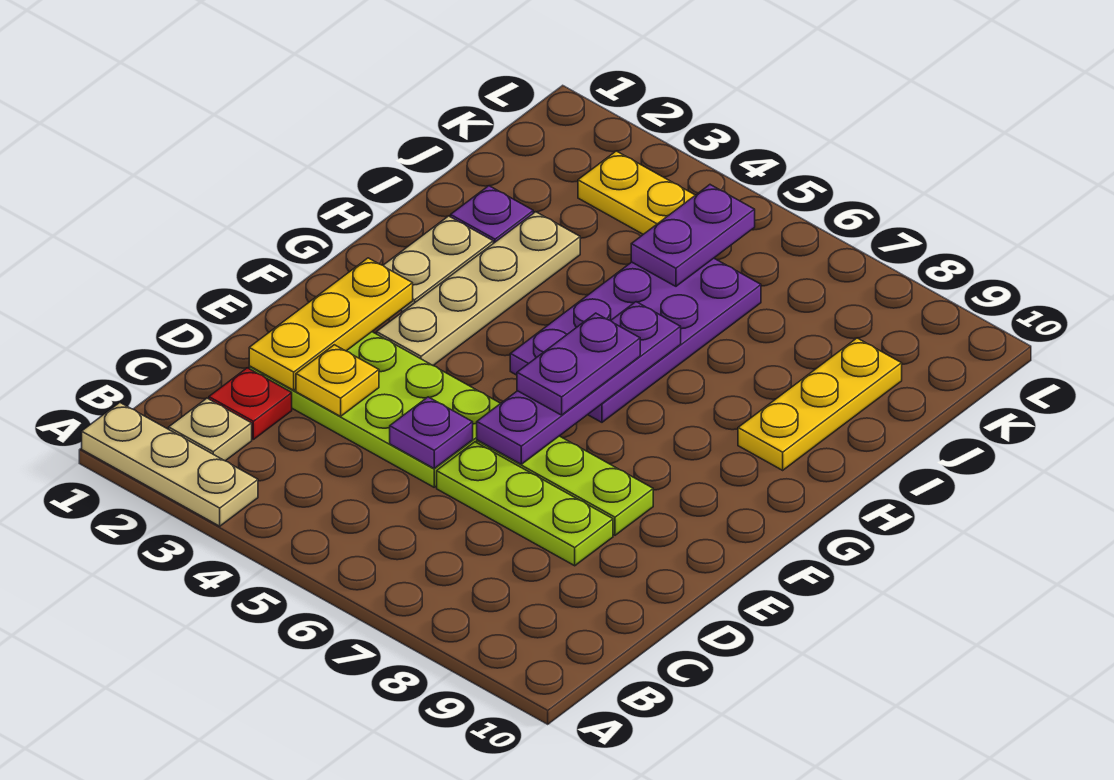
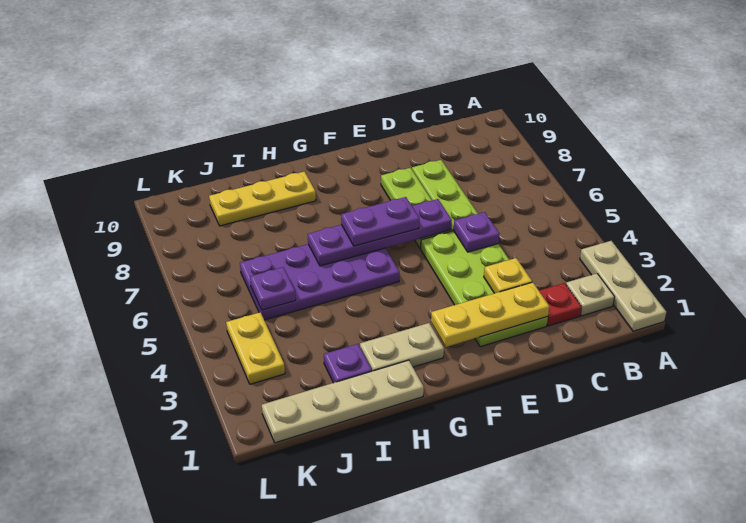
tan 1x4 plate [377,212,580,366] -> tan 1x4 plate moved to [262,360,424,443]
purple 1x2 plate [631,185,755,286] -> purple 1x1 plate [250,267,296,310]

